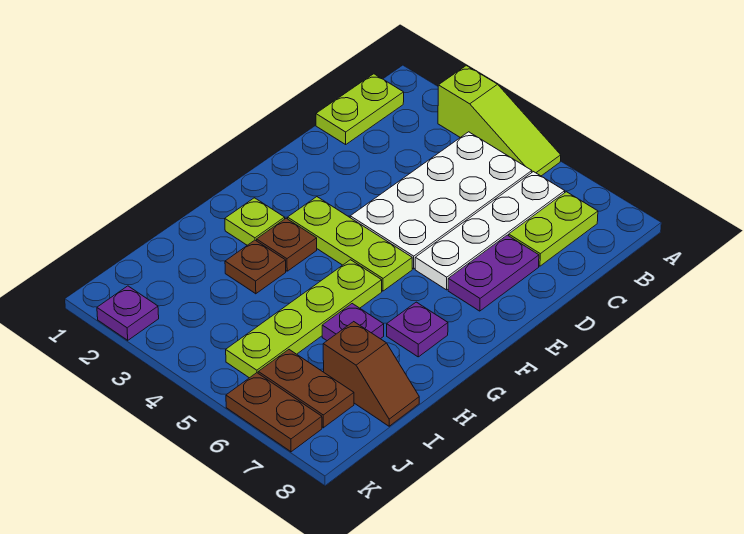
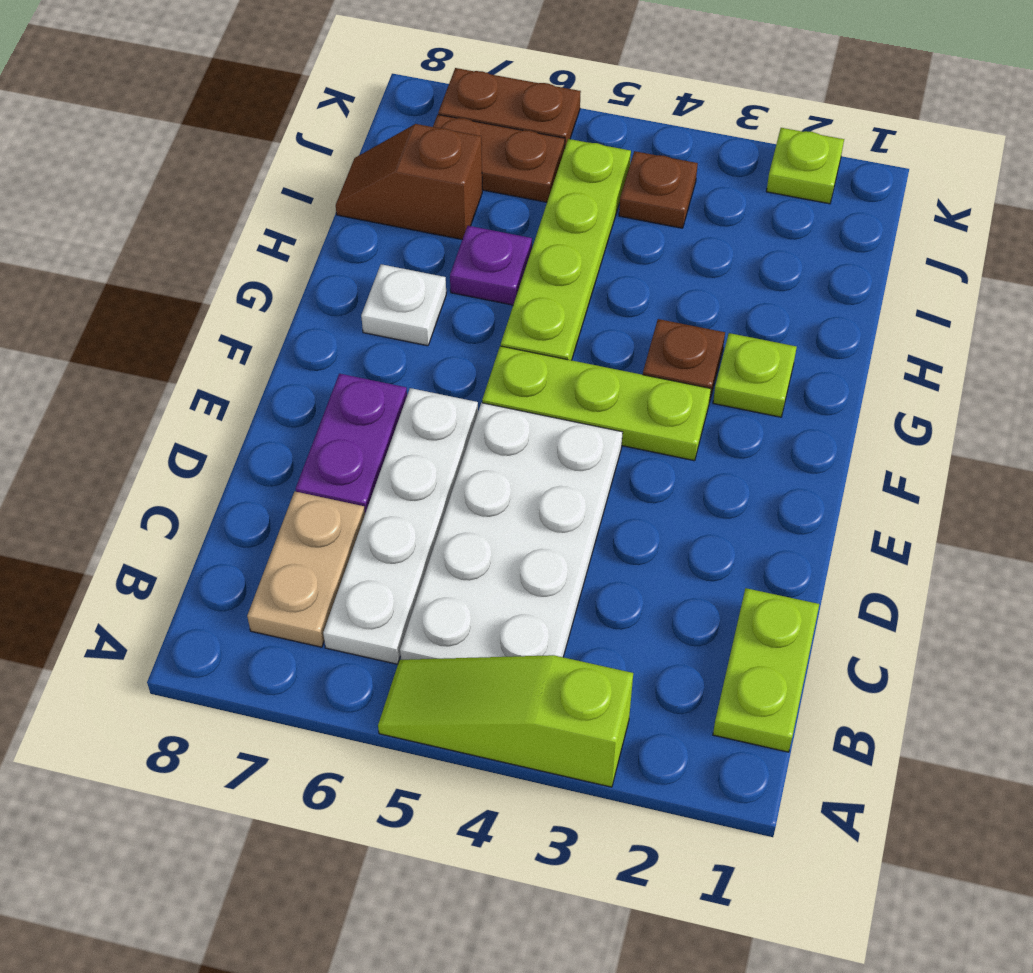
lime 1x2 plate [509,192,598,266] -> tan 1x2 plate [247,492,365,647]
purple 1x1 plate [387,302,448,357] -> white 1x1 plate [361,264,446,346]
brown 1x1 plate [225,240,286,294] -> brown 1x1 plate moved to [619,151,698,228]
purple 1x1 plate [97,286,159,340] -> lime 1x1 plate [766,128,844,204]

